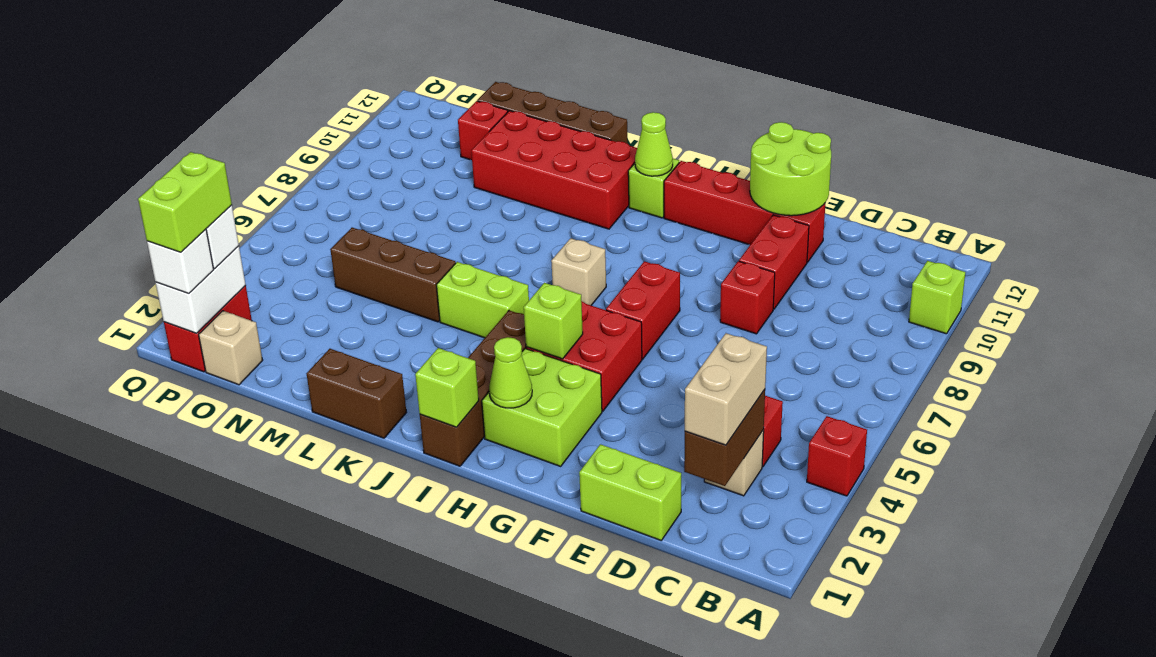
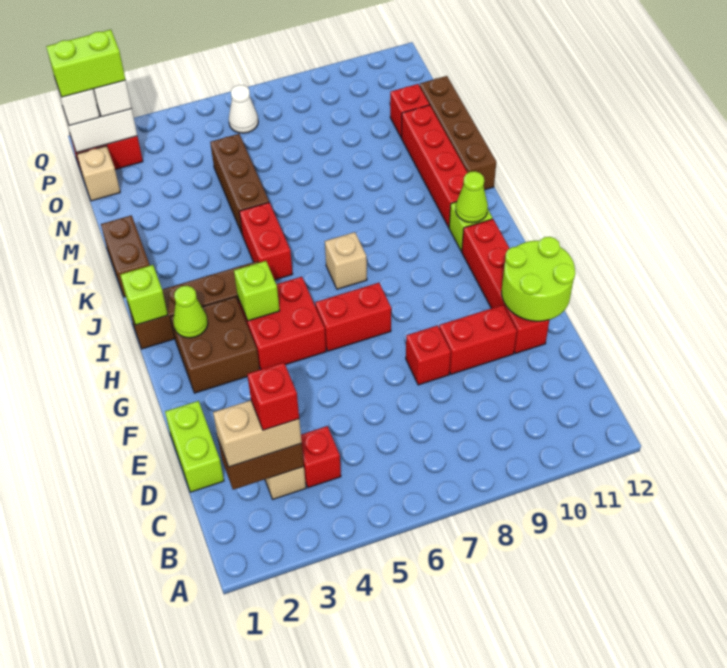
red 1x1 brick [807,416,867,496] -> red 1x1 brick moved to [247,362,299,430]
lime 1x1 brick [909,261,965,334] -> none
lime 2x2 brick [482,348,602,466] -> brown 2x2 brick [170,297,260,393]
lime 1x2 brick [437,262,529,338] -> red 1x2 brick [239,203,293,280]
red 2x4 brick [471,111,637,229] -> red 1x4 brick [401,105,468,227]
none -> white 1x1 cone [229,85,258,133]

